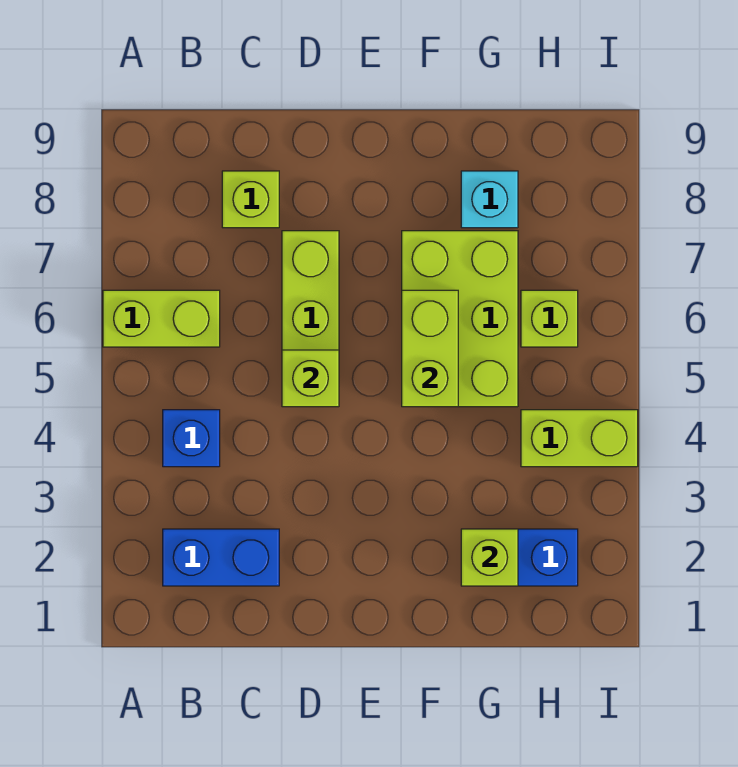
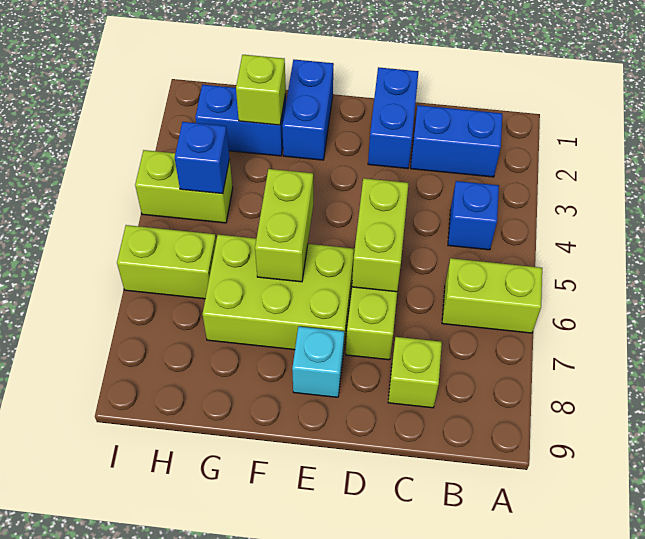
none -> blue 1x2 brick [368,67,418,169]
lime 1x1 brick [282,350,339,407] -> lime 1x2 brick [352,178,409,292]
none -> blue 1x2 brick [282,60,334,160]
lime 2x3 brick [402,231,518,407] -> lime 2x3 brick turned to [203,235,354,353]
cyan 1x1 brick [461,171,518,228] -> cyan 1x1 brick moved to [292,327,344,397]
none -> blue 1x1 brick [175,122,230,194]
lime 1x1 brick [521,290,578,347] -> lime 1x2 brick [117,225,216,299]

